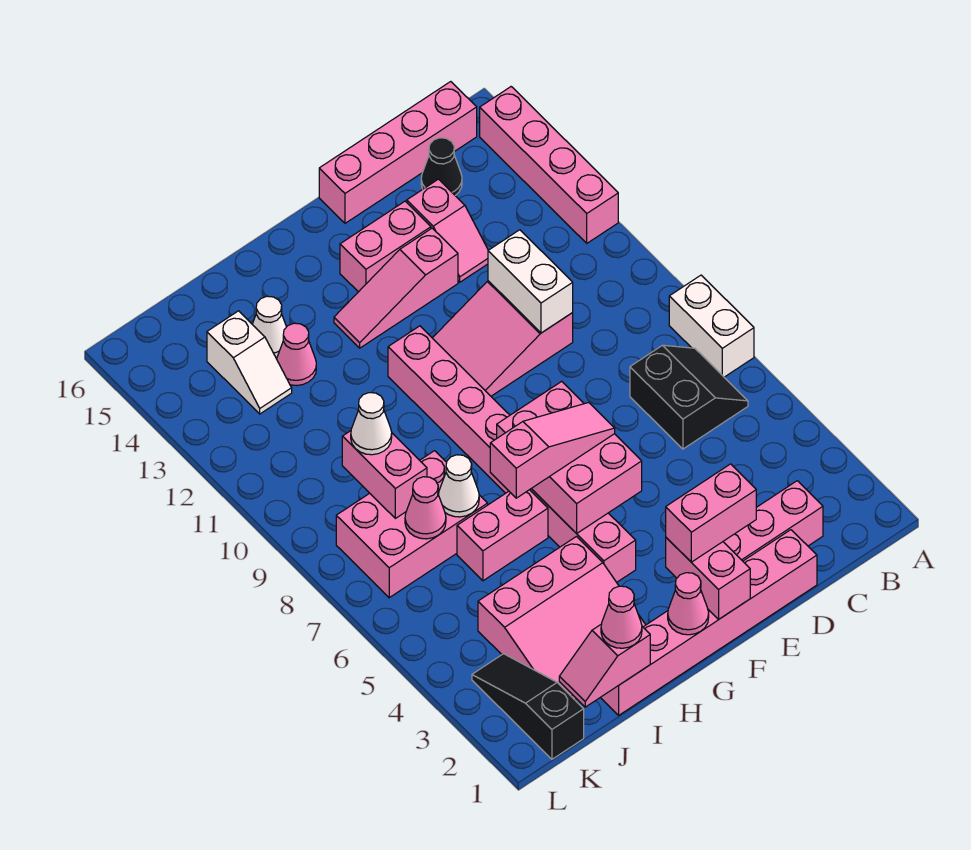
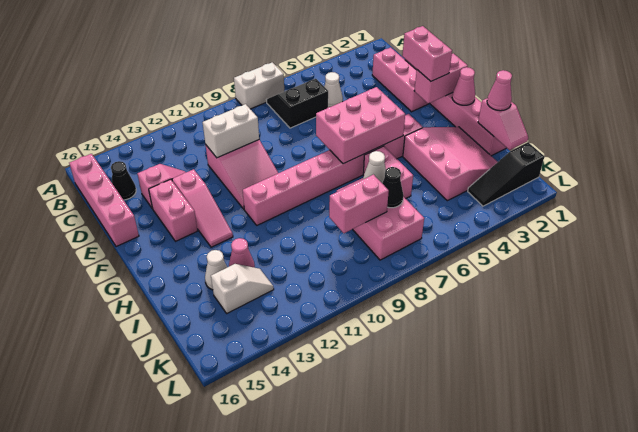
pink 1x4 brick [480,87,618,243] -> none
pink 1x3 slope [490,403,615,498] -> none
pink 1x1 cone [405,477,446,539] -> black 1x1 cone [382,167,404,208]
white 1x1 cone [351,393,392,455] -> white 1x1 cone moved to [324,72,343,107]

